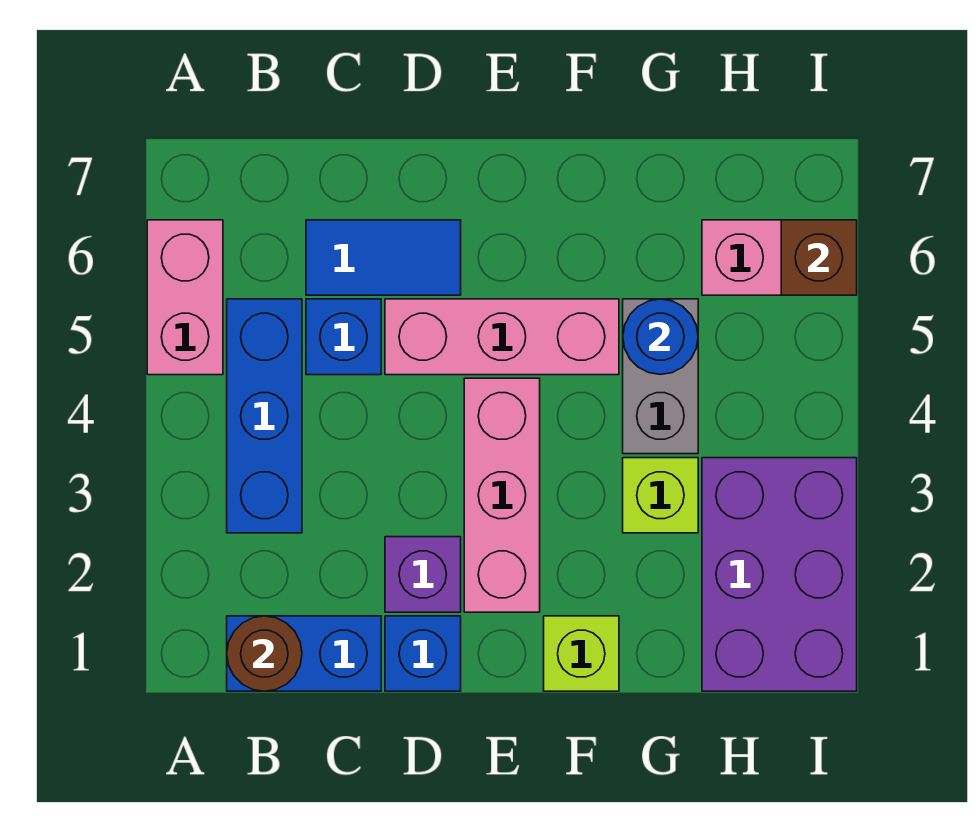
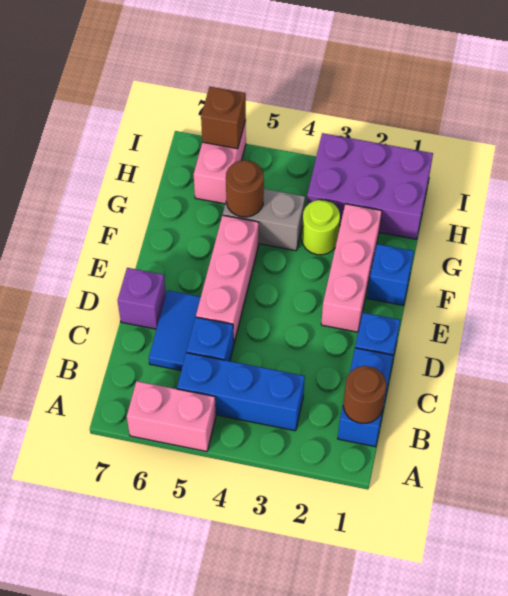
purple 1x1 brick [385,537,461,612] -> purple 1x1 brick moved to [118,268,166,329]
pink 1x3 brick [464,378,540,612] -> pink 1x3 brick turned to [321,204,382,332]
lime 1x1 brick [544,616,619,691] -> blue 1x1 brick [367,244,414,305]
lime 1x1 brick [623,458,698,533] -> lime 1x1 round brick [302,200,340,255]
blue 1x1 round brick [623,299,698,374] -> brown 1x1 round brick [226,160,264,217]

